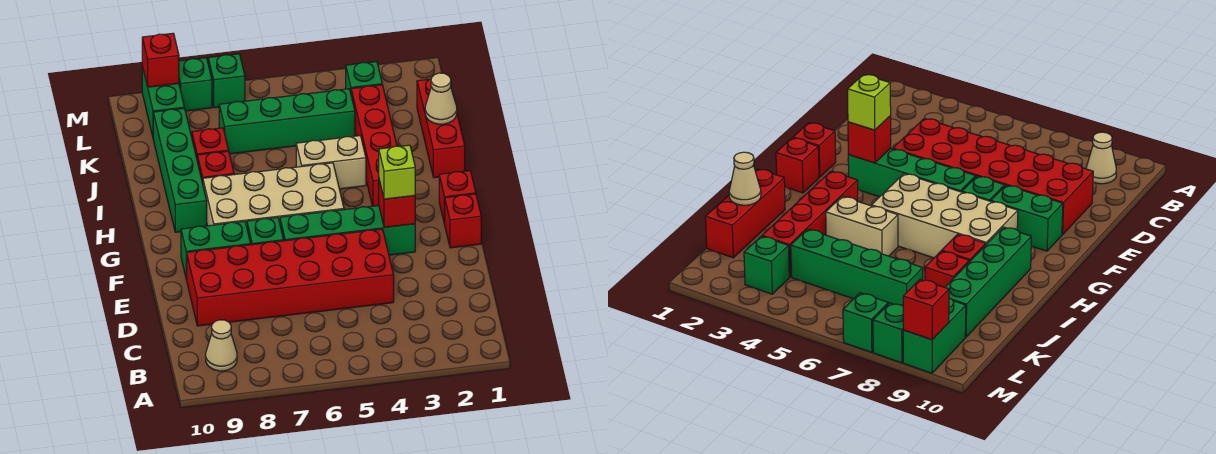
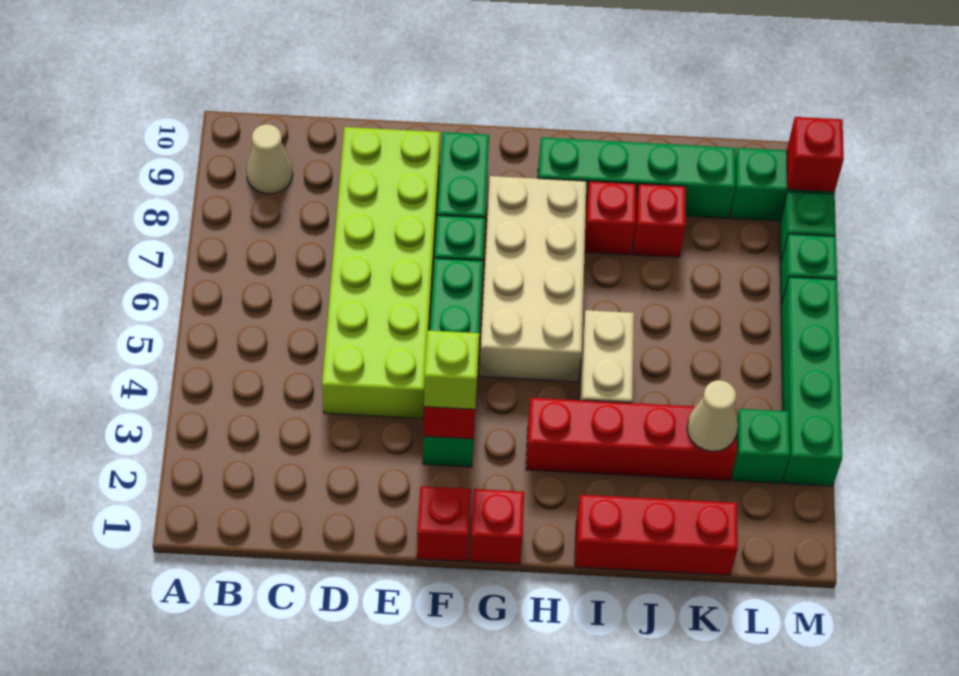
red 2x6 brick [187,229,394,326] -> lime 2x6 brick [322,127,440,419]
tan 1x1 cone [425,73,457,124] -> tan 1x1 cone moved to [687,380,738,451]
green 1x4 brick [219,89,355,154] -> green 1x4 brick moved to [781,277,842,486]

